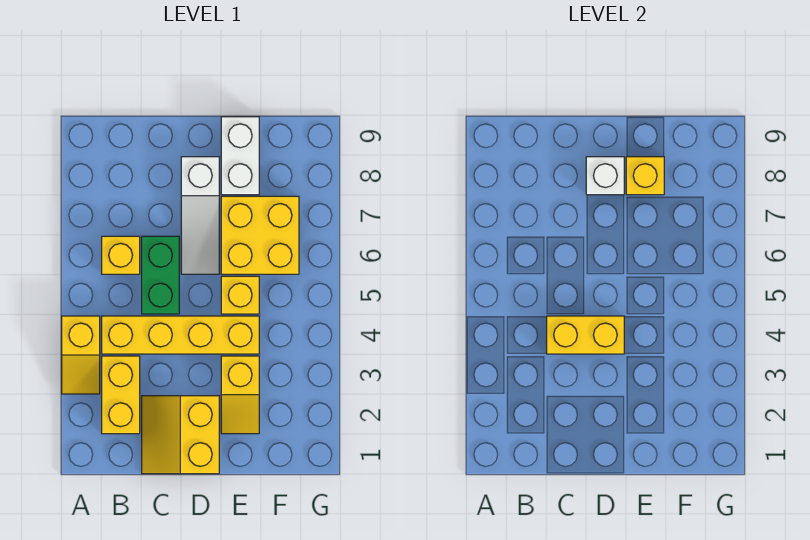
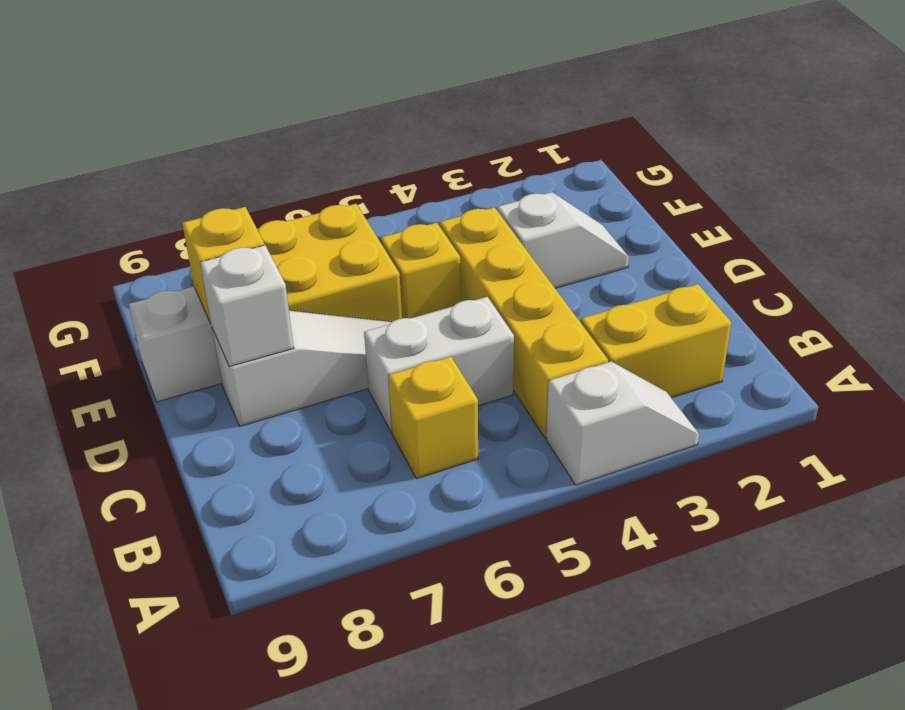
yellow 1x2 slope [62,316,100,394] -> white 1x2 slope [546,362,699,485]
yellow 2x2 slope [142,396,219,474] -> none
yellow 1x2 brick [547,316,624,354] -> none
green 1x2 brick [142,236,179,314] -> white 1x2 brick [364,297,514,432]
yellow 1x2 slope [221,356,259,434] -> white 1x2 slope [497,192,629,288]

